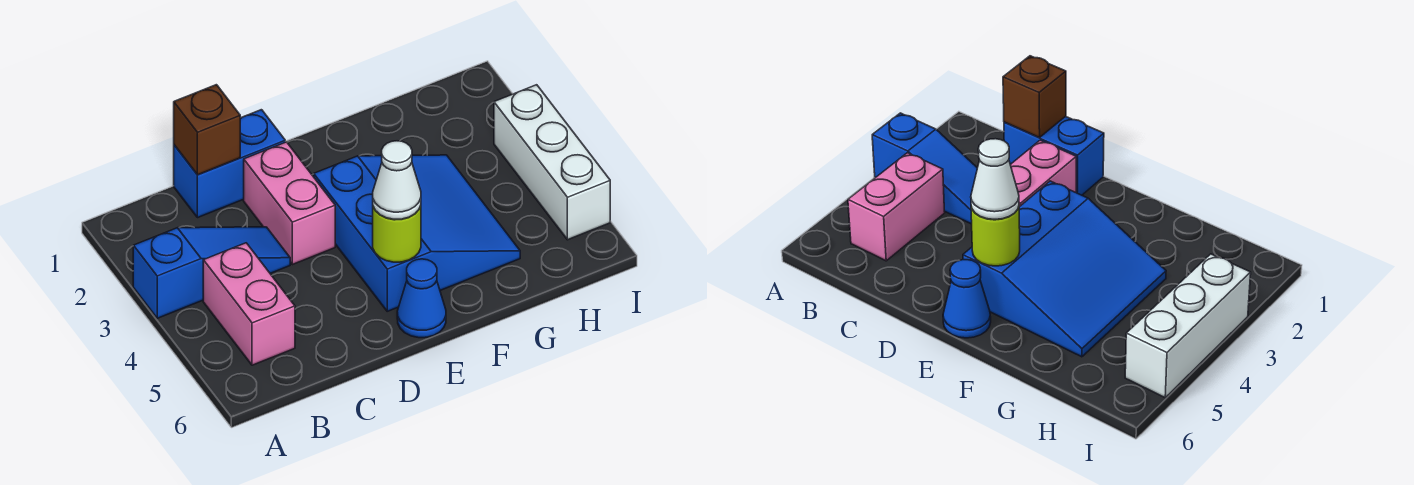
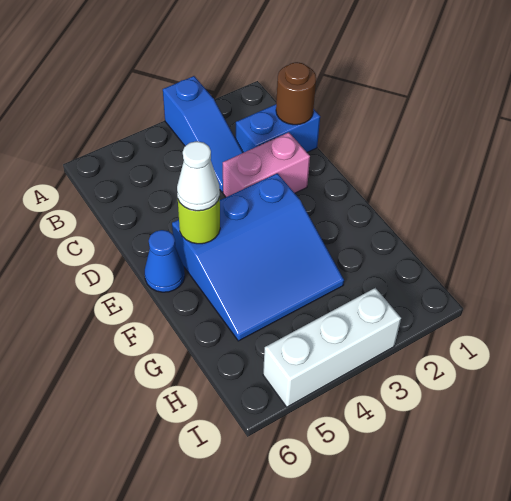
pink 1x2 brick [203,243,295,365] -> none
blue 1x2 brick [174,110,285,218] -> blue 1x2 brick turned to [236,104,320,153]
brown 1x1 brick [174,85,240,175] -> brown 1x1 round brick [276,62,316,125]

